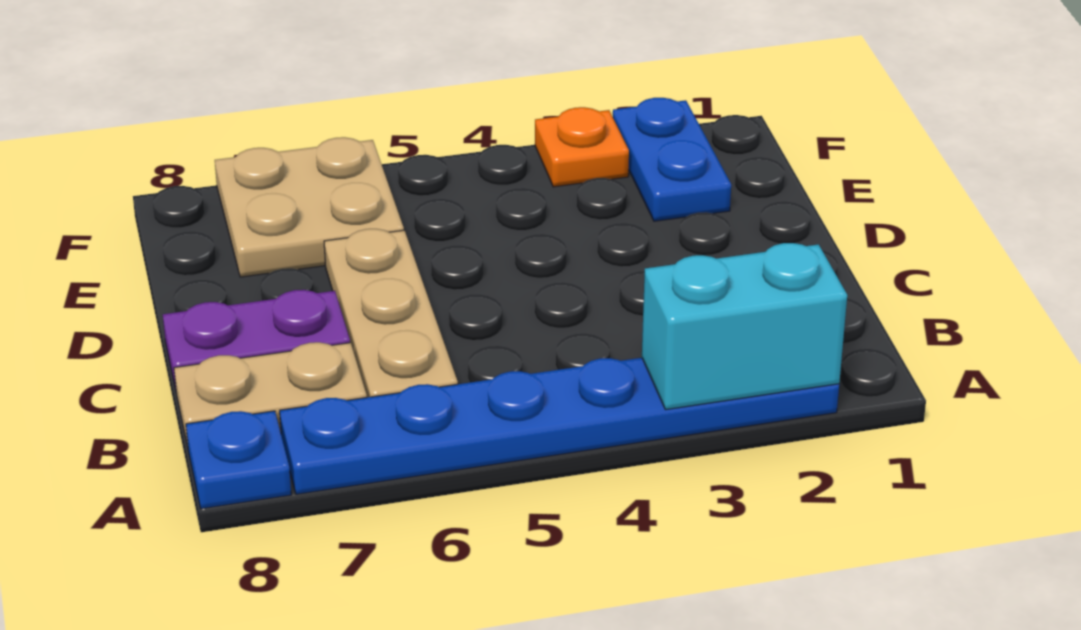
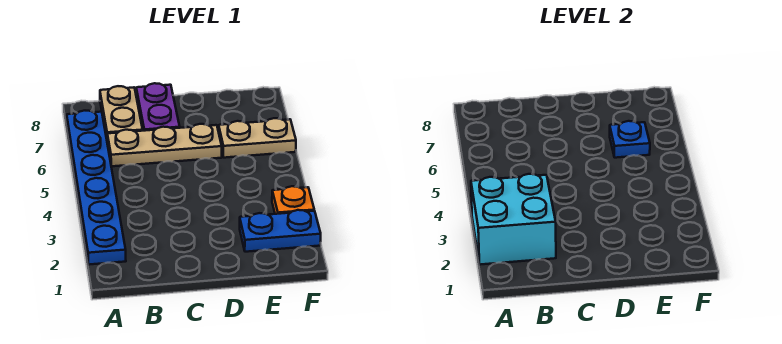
cyan 1x2 brick [642,243,847,410] -> cyan 2x2 brick [471,174,556,265]
blue 1x1 plate [186,411,291,509] -> blue 1x1 plate moved to [610,121,650,158]
tan 2x2 plate [215,137,404,277] -> tan 1x2 plate [219,118,296,158]

